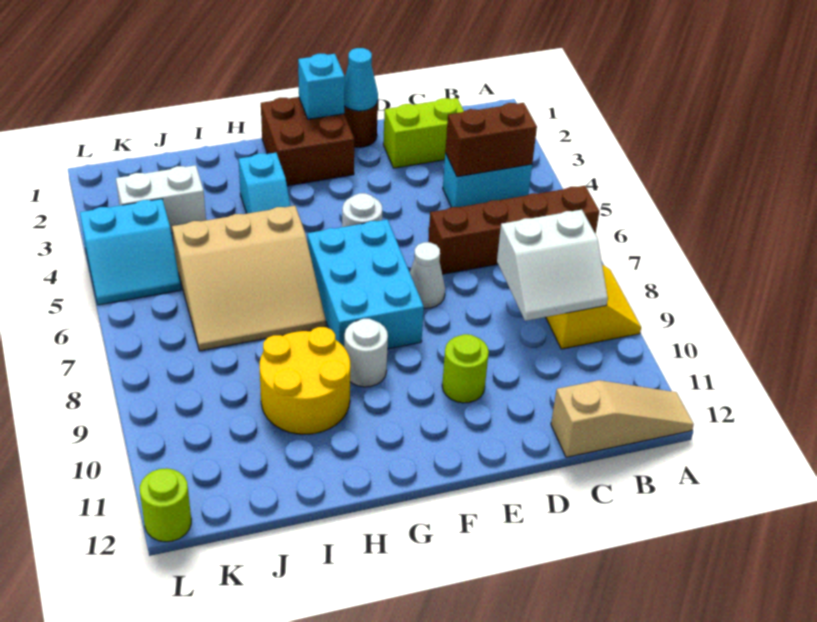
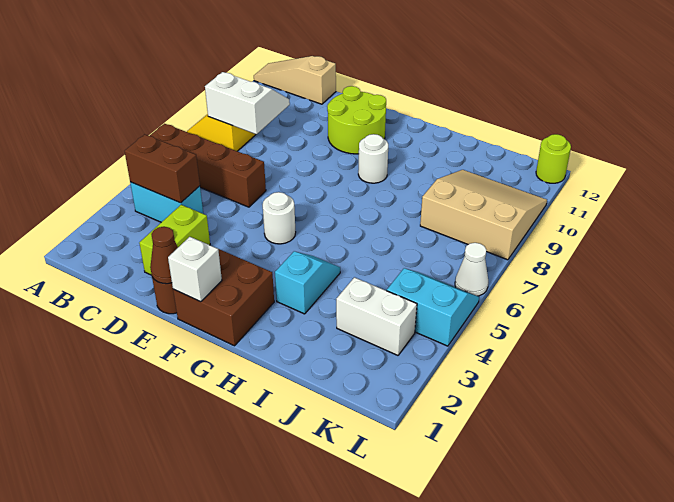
lime 1x2 brick [383,98,464,168] -> lime 1x2 brick turned to [139,205,210,275]
cyan 1x1 cone [344,48,378,111] -> brown 1x1 cone [150,227,178,284]
white 1x1 cone [410,242,445,308] -> white 1x1 cone moved to [455,243,488,296]
lime 1x1 round brick [442,334,489,403] -> lime 2x2 round brick [327,86,386,154]
cyan 1x1 brick [298,54,345,119] -> white 1x1 brick [168,237,222,302]
cyan 2x3 brick [307,219,424,349] -> none
tan 3x3 slope [172,206,326,351] -> tan 3x3 slope moved to [420,170,547,260]
yellow 2x2 round brick [259,327,350,434] -> none

